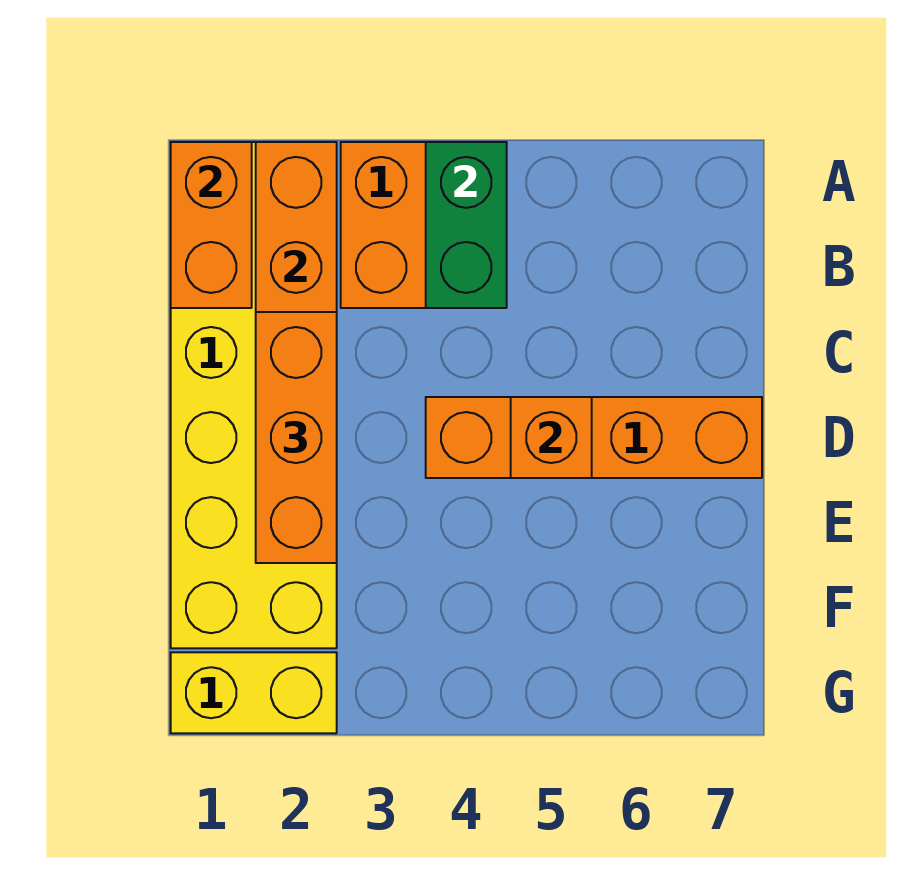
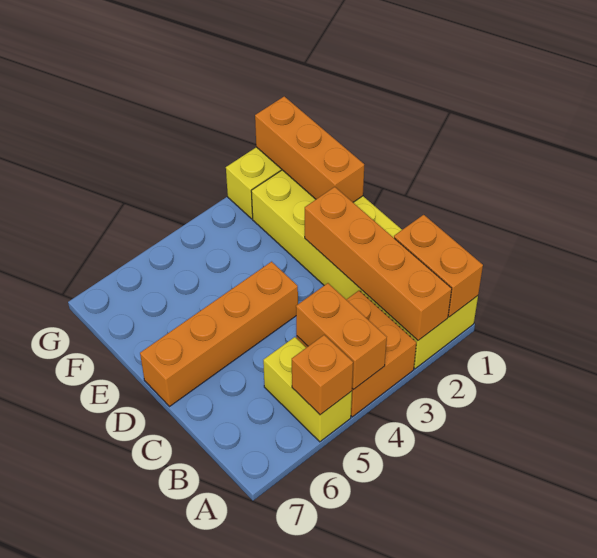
green 1x2 brick [426,142,507,308] -> orange 1x2 brick [296,283,387,390]
none -> yellow 1x2 brick [263,337,352,442]
orange 1x3 brick [256,312,337,563] -> orange 1x3 brick moved to [255,96,364,202]
orange 1x1 brick [511,397,592,478] -> orange 1x1 brick moved to [292,335,353,415]

